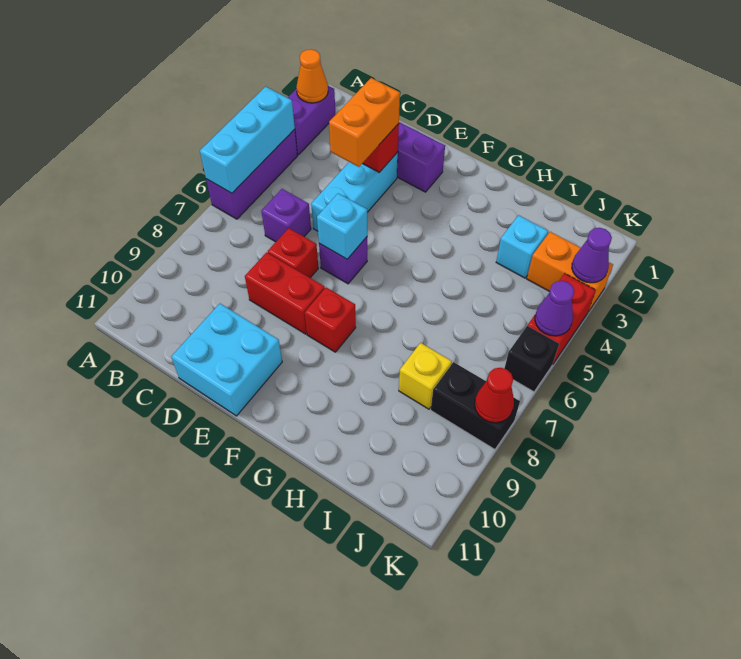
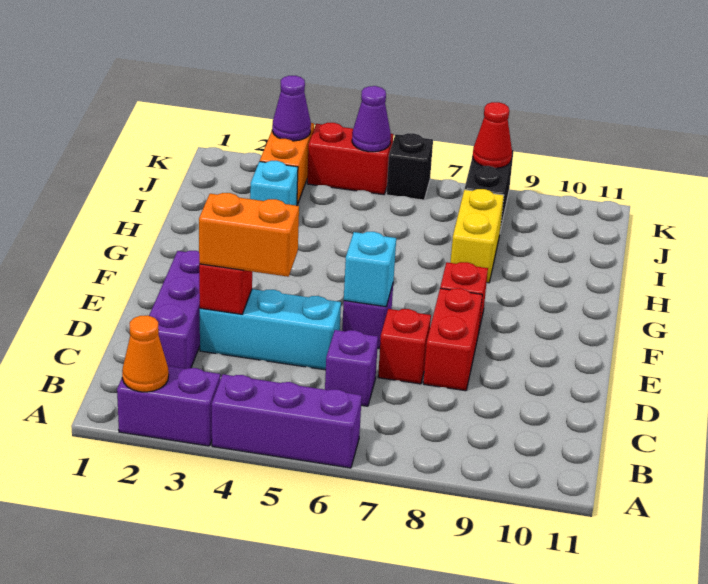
cyan 1x3 brick [200,87,295,193] -> none
cyan 2x2 brick [171,304,282,416] -> none
yellow 1x1 brick [399,343,452,409] -> yellow 1x2 brick [450,189,504,283]

